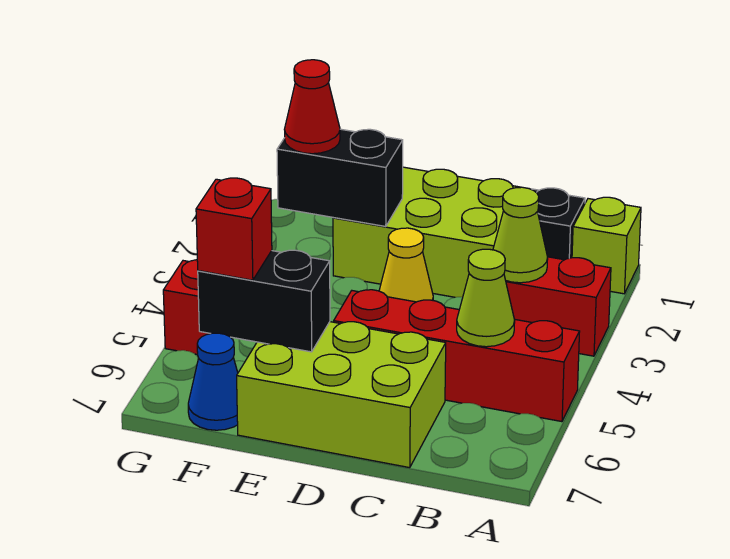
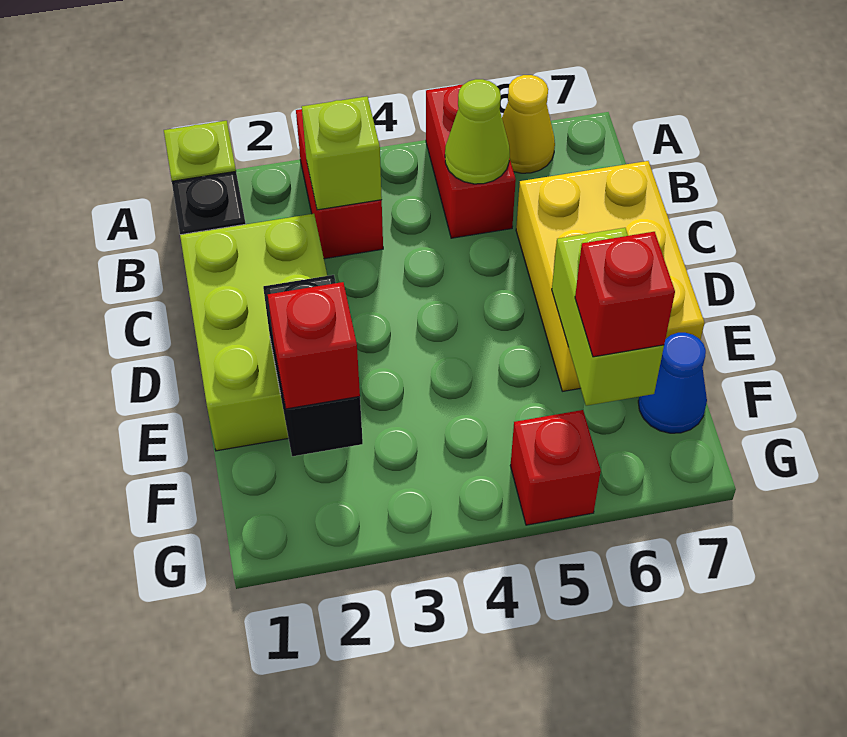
red 1x4 brick [334,290,580,422] -> red 1x2 brick [426,85,516,238]
lime 1x1 cone [493,187,548,283] -> lime 1x1 brick [302,96,382,210]
lime 2x3 brick [237,322,446,468] -> yellow 2x3 brick [516,161,704,391]
yellow 1x1 cone [379,228,433,302] -> yellow 1x1 cone moved to [502,75,555,173]
black 1x2 brick [198,250,330,352] -> lime 1x2 brick [552,228,664,406]
red 1x1 cone [284,60,340,154] -> red 1x1 brick [268,282,360,409]

